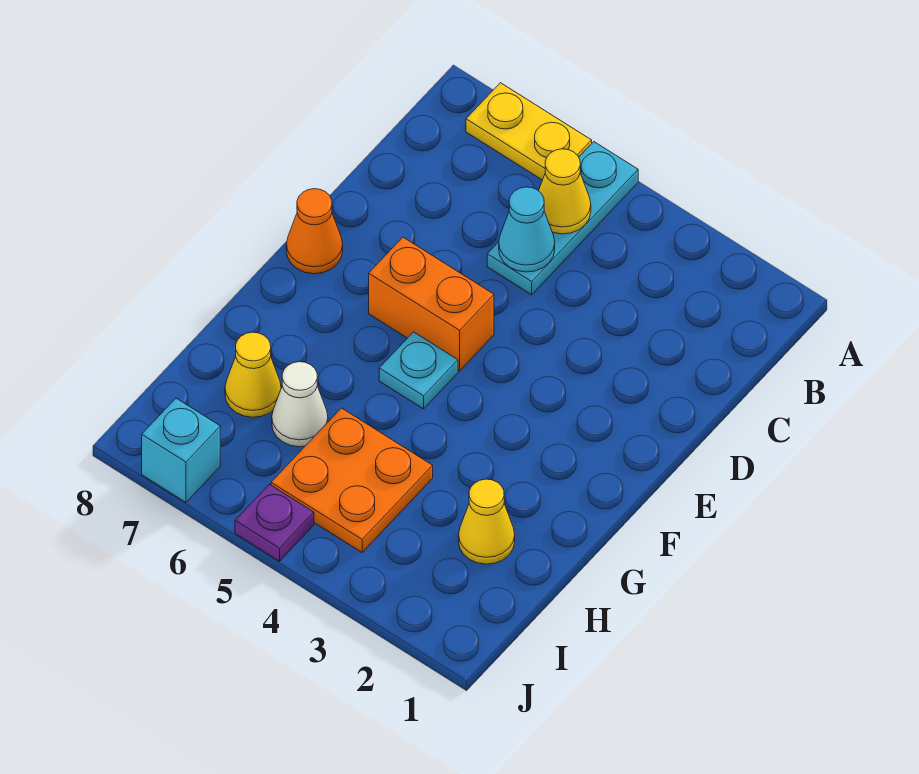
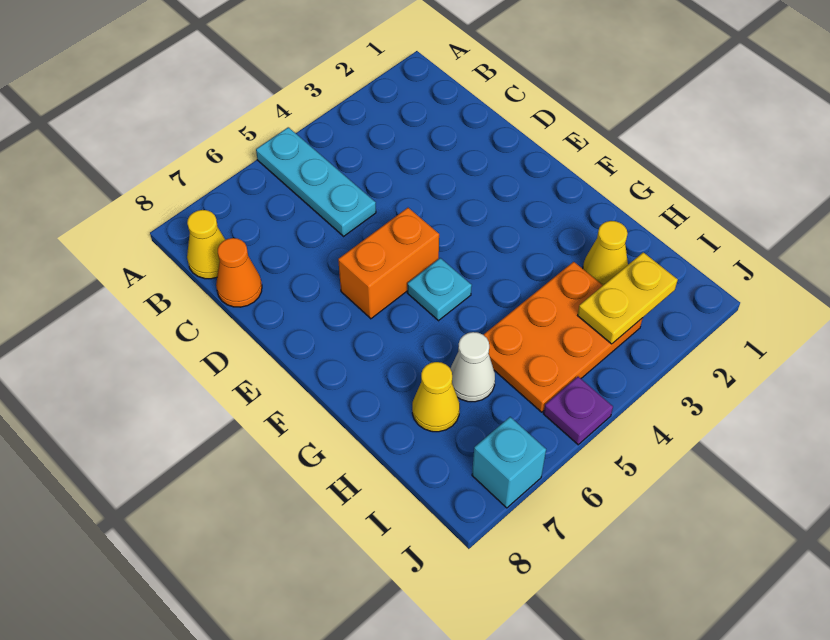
yellow 1x2 plate [466,83,592,180] -> yellow 1x2 plate moved to [578,252,678,344]
yellow 1x1 cone [539,149,591,234] -> yellow 1x1 cone moved to [187,210,225,279]
cyan 1x1 cone [499,187,555,272] -> none
orange 1x1 cone [286,189,343,274] -> orange 1x1 cone moved to [216,238,262,307]
orange 2x2 plate [271,408,433,552] -> orange 2x3 plate [483,262,643,412]

